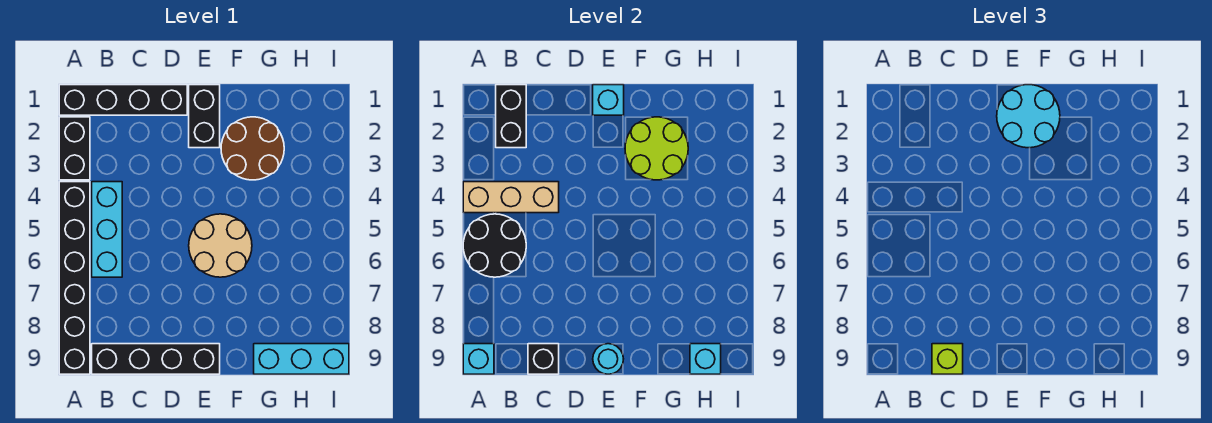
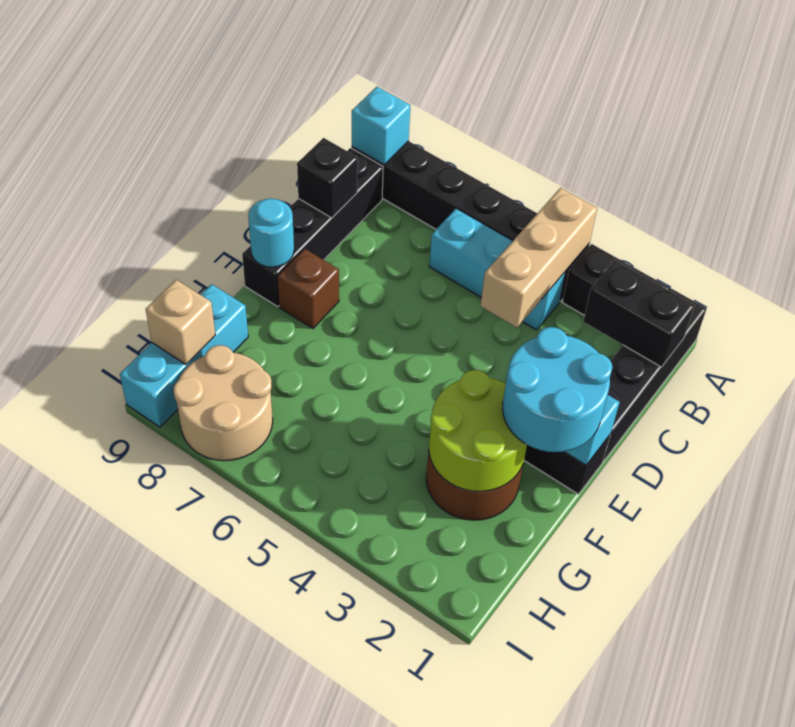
black 2x2 round brick [463,214,526,277] -> none
lime 1x1 brick [932,344,963,374] -> none
tan 2x2 round brick [189,214,252,277] -> tan 2x2 round brick moved to [174,345,273,461]
none -> brown 1x1 brick [278,249,339,328]
cyan 1x1 brick [690,344,721,374] -> tan 1x1 brick [146,280,215,364]

